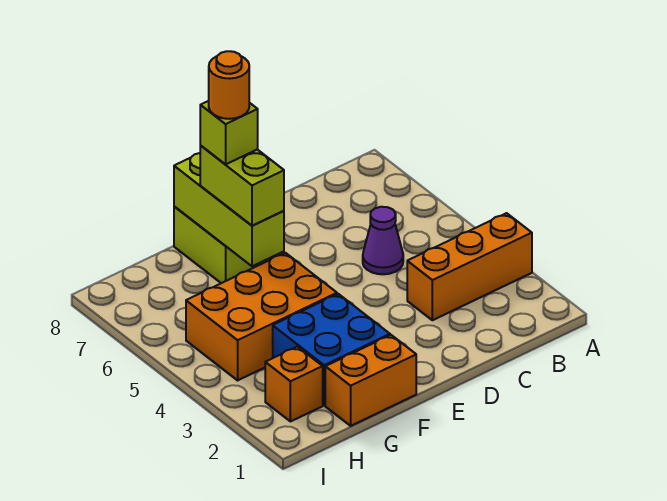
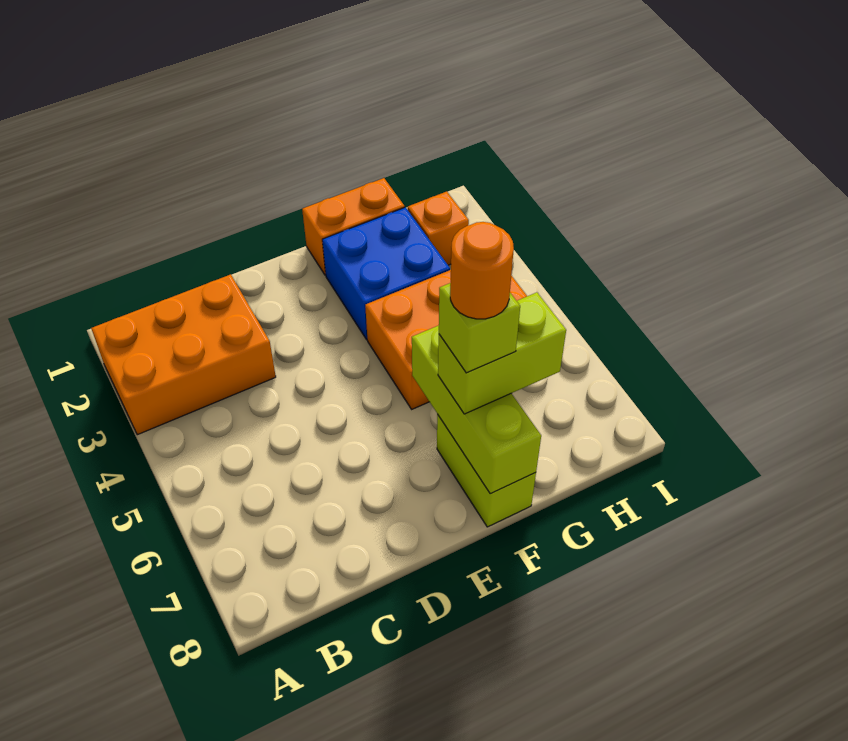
orange 1x3 brick [407,213,532,320] -> orange 2x3 brick [91,274,276,435]
purple 1x1 cone [363,207,403,274] -> none
lime 1x2 brick [200,146,284,226] -> lime 1x2 brick turned to [438,292,566,414]

